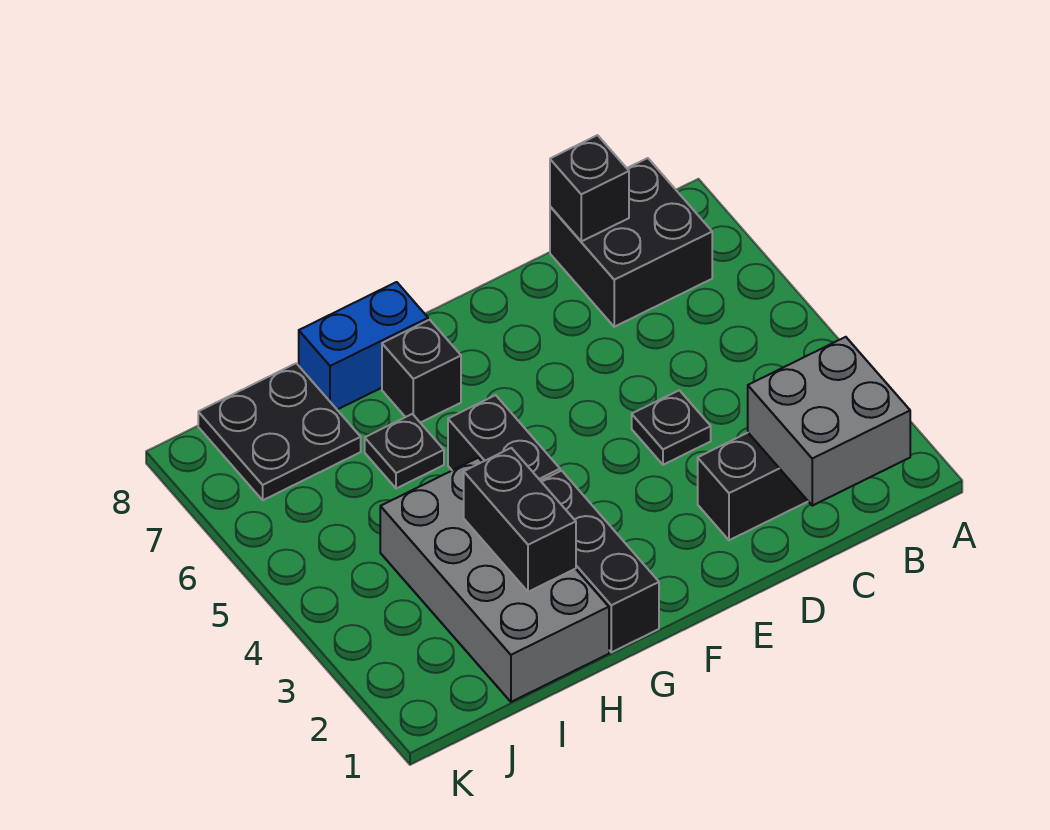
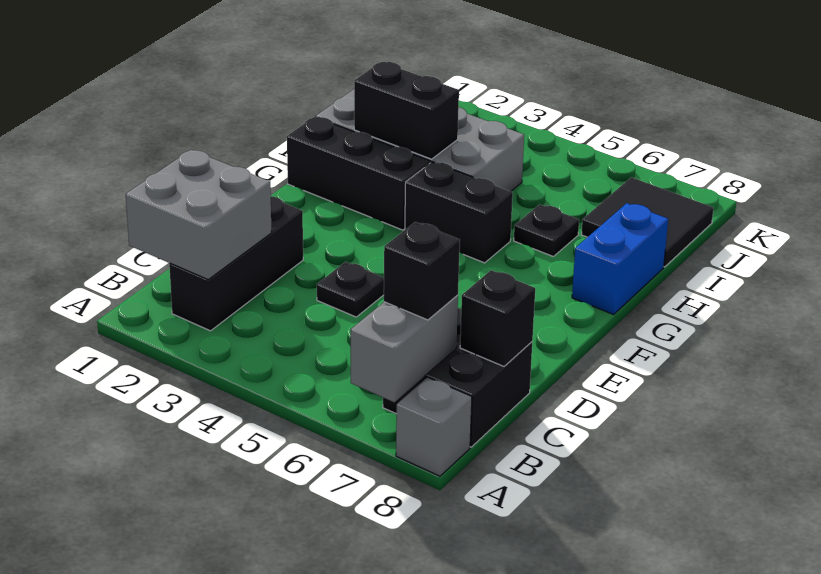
none -> grey 1x2 brick [351,295,458,402]
none -> grey 1x1 brick [396,377,472,476]
black 1x1 brick [382,320,461,423] -> black 1x1 brick moved to [384,222,460,320]
black 2x2 plate [198,363,361,500] -> black 2x2 tile [581,177,713,267]

